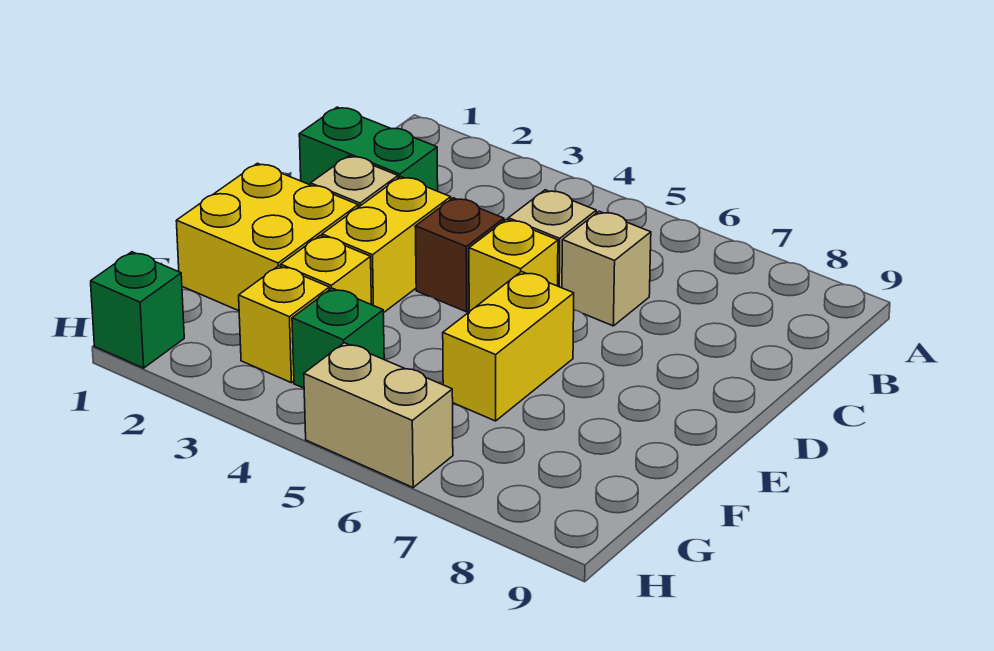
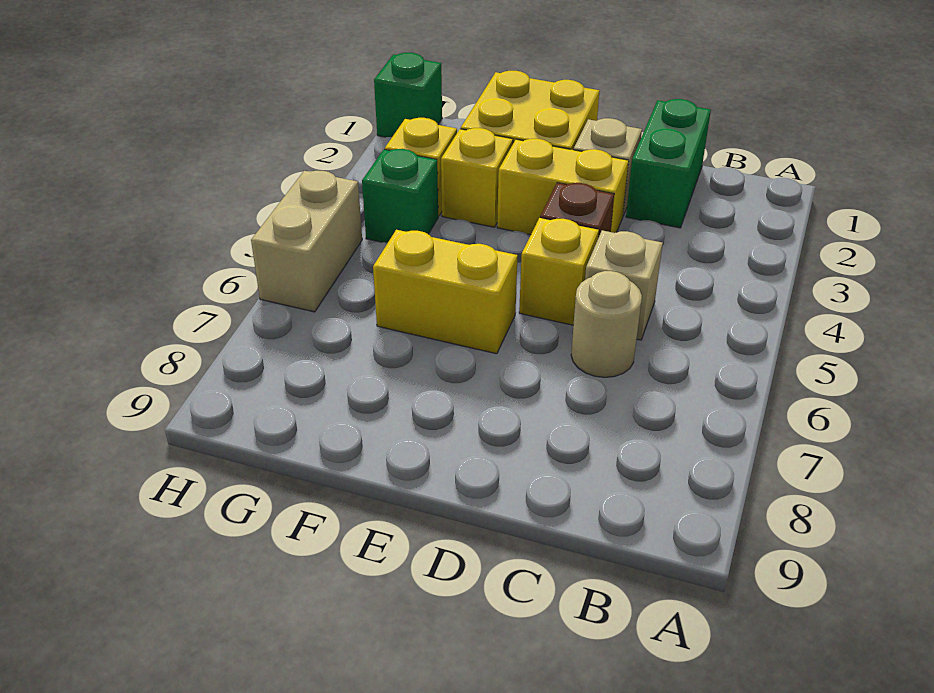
tan 1x1 brick [562,211,651,326] -> tan 1x1 round brick [571,271,642,377]

